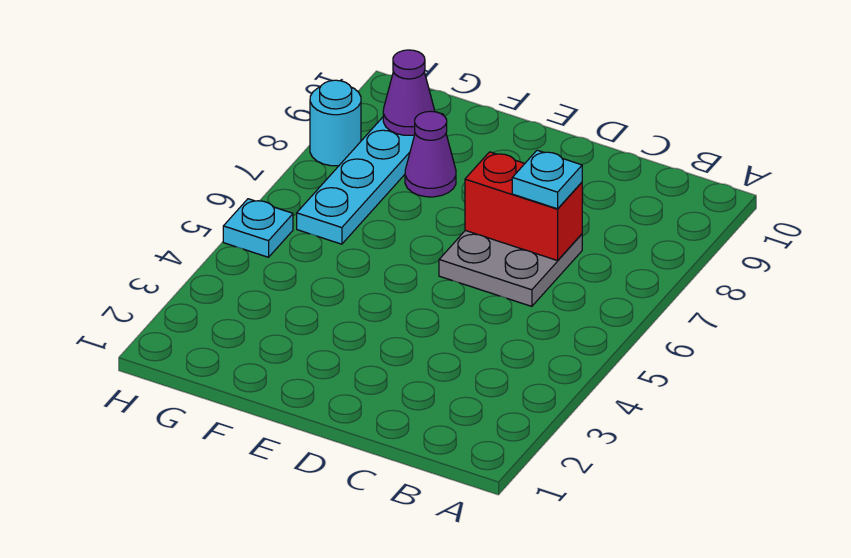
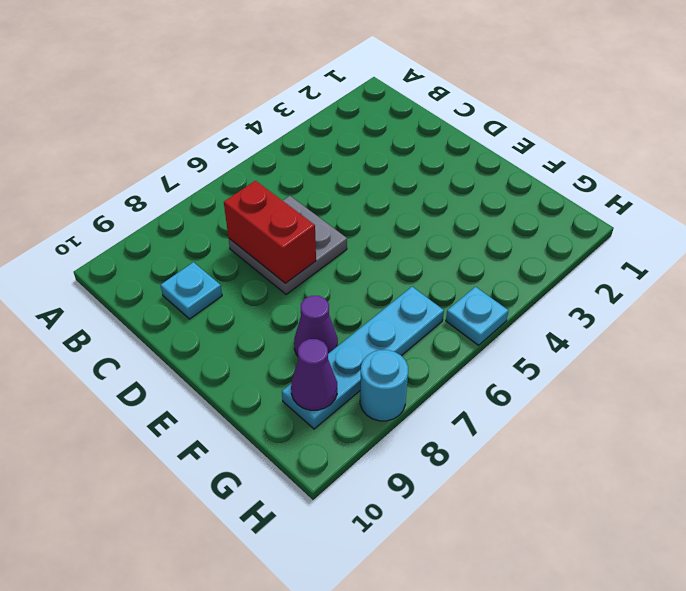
cyan 1x1 plate [512,150,582,209] -> cyan 1x1 plate moved to [161,262,222,319]

